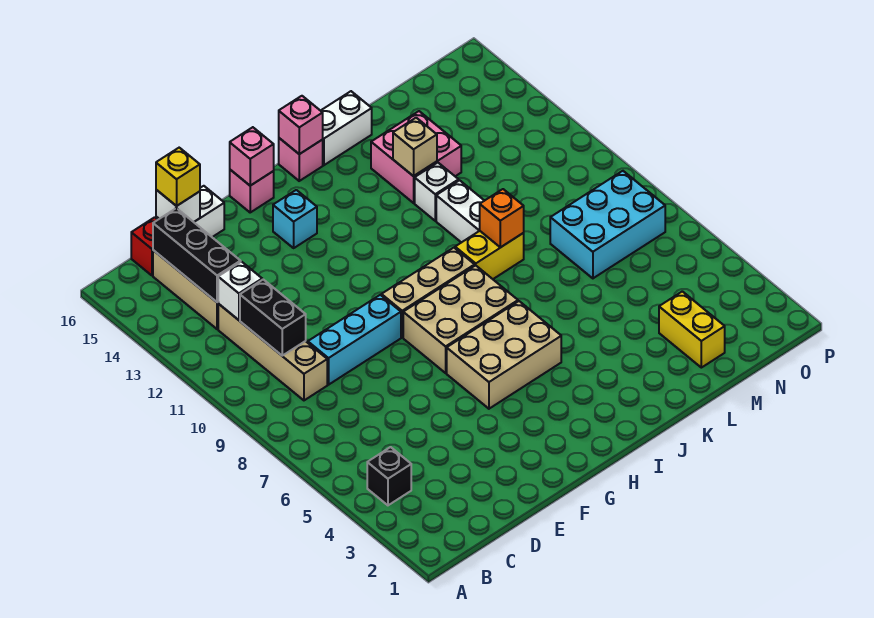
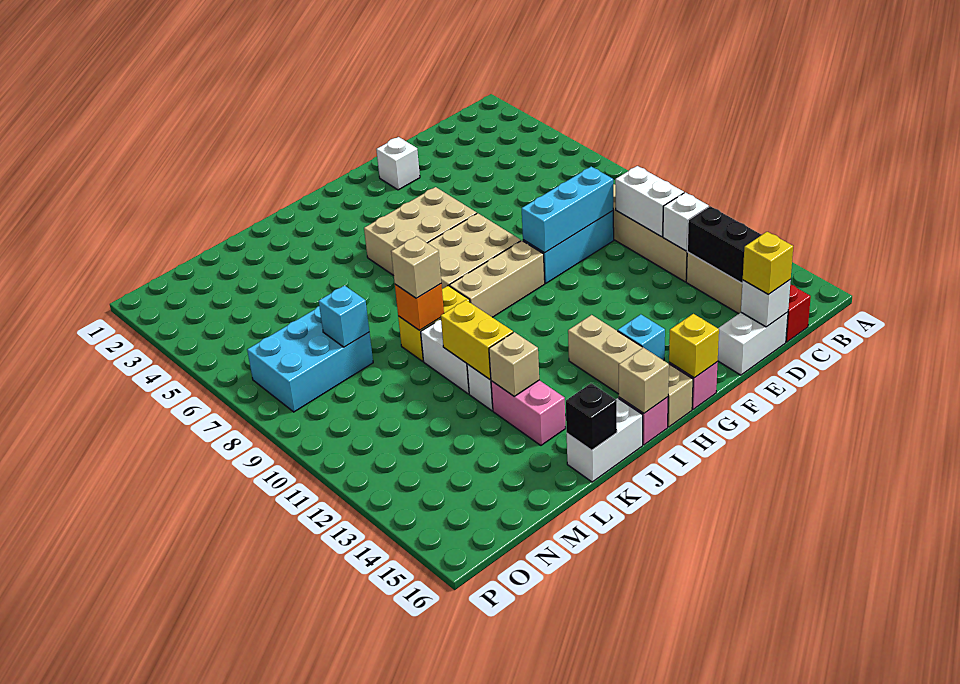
black 1x1 brick [367,447,411,505] -> black 1x1 brick moved to [566,383,617,450]
black 1x2 brick [240,280,306,356] -> white 1x2 brick [615,166,684,237]
none -> cyan 1x3 brick [522,167,613,253]
none -> white 1x1 brick [376,137,420,190]
pink 1x1 brick [230,127,274,186] -> yellow 1x1 brick [669,314,719,378]
none -> tan 1x4 brick [568,315,693,427]
pink 1x1 brick [279,96,323,154] -> tan 1x1 brick [619,348,669,413]
none -> tan 1x1 brick [391,236,441,298]
pink 2x2 brick [371,111,461,203] -> pink 1x2 brick [491,380,566,445]
yellow 1x2 brick [659,291,725,368] -> yellow 1x2 brick moved to [441,300,513,379]
none -> cyan 1x1 brick [319,286,369,347]

